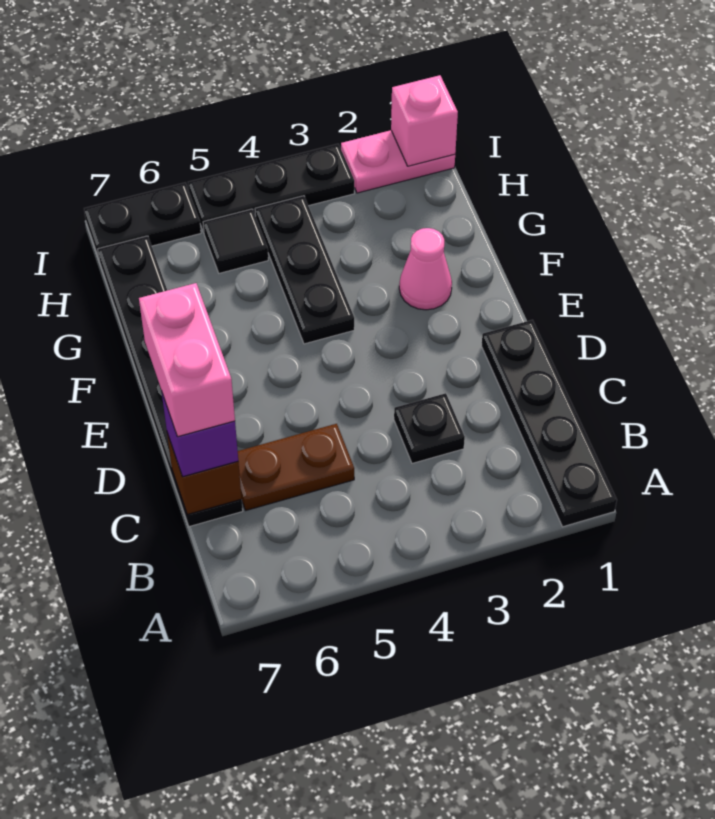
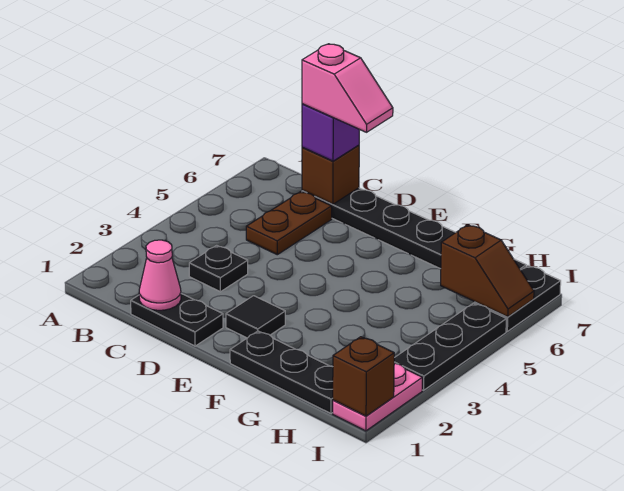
black 1x4 plate [482,320,617,527] -> black 1x2 plate [131,294,223,346]
pink 1x2 brick [139,283,235,437] -> pink 1x2 slope [302,44,393,132]
pink 1x1 cone [399,228,452,310] -> pink 1x1 cone moved to [139,240,181,310]
black 1x3 plate [255,196,354,344] -> black 1x3 plate moved to [230,331,333,413]
black 1x1 tile [203,209,268,273] -> black 1x1 tile moved to [226,296,285,338]
none -> brown 1x2 slope [441,225,534,317]
pink 1x1 brick [391,75,458,166] -> brown 1x1 brick [333,337,394,416]

